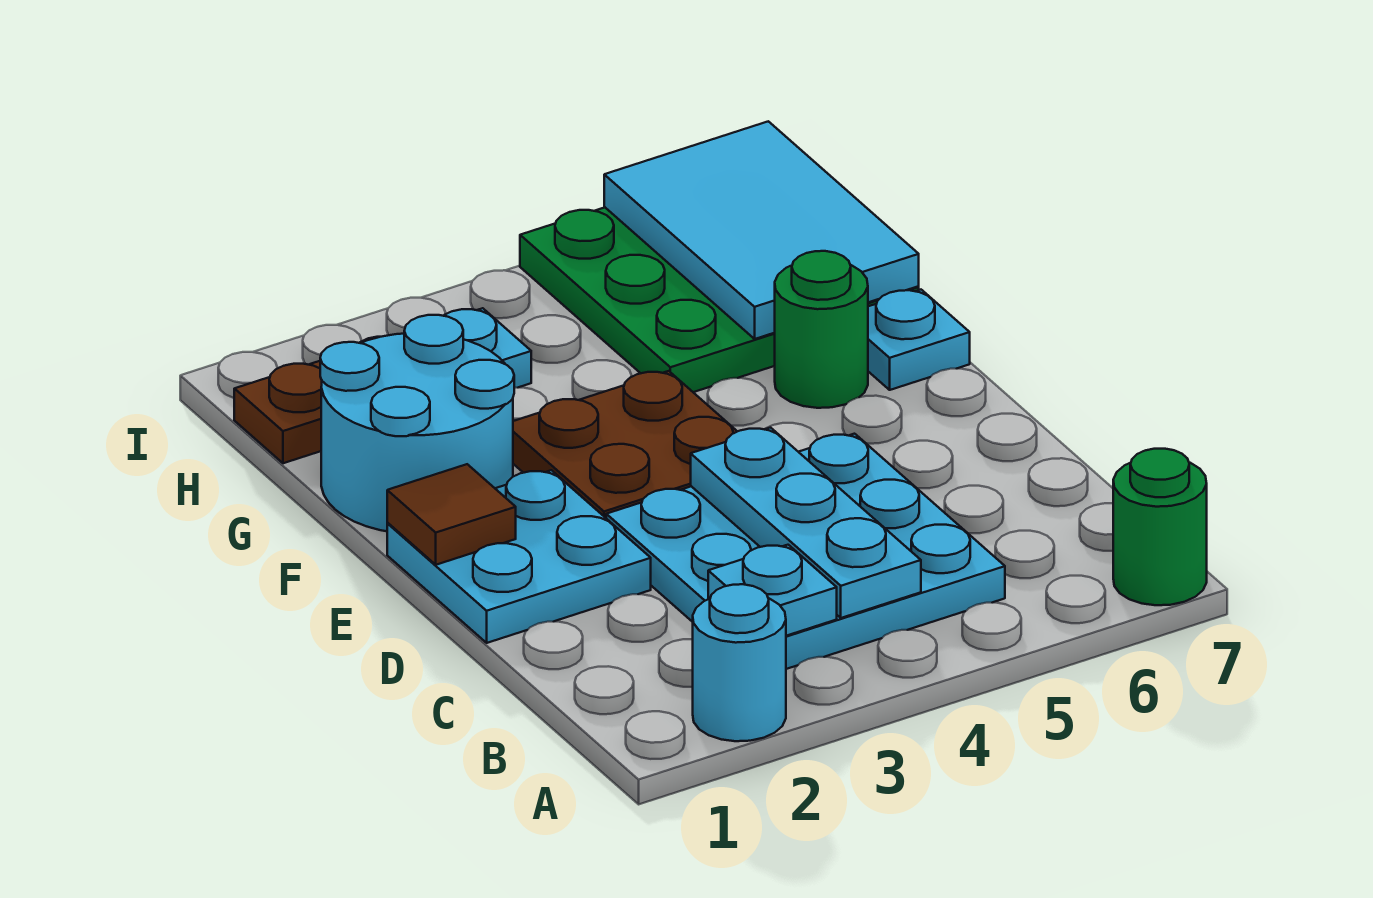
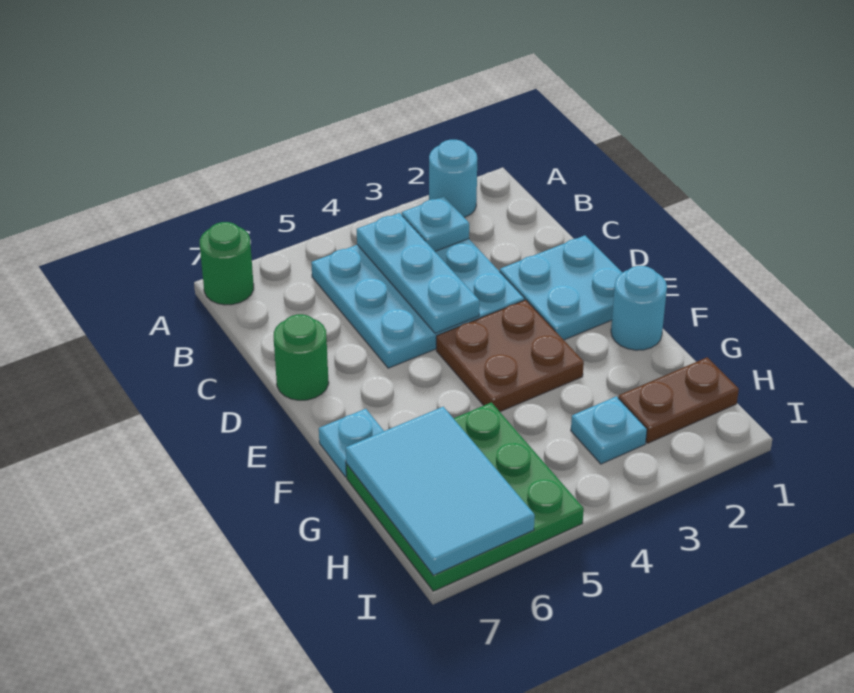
brown 1x1 tile [387,464,516,565] -> none
cyan 2x2 round brick [320,315,514,531] -> cyan 1x1 round brick [611,266,667,350]
green 1x1 round brick [775,251,868,408] -> green 1x1 round brick moved to [274,314,329,400]

